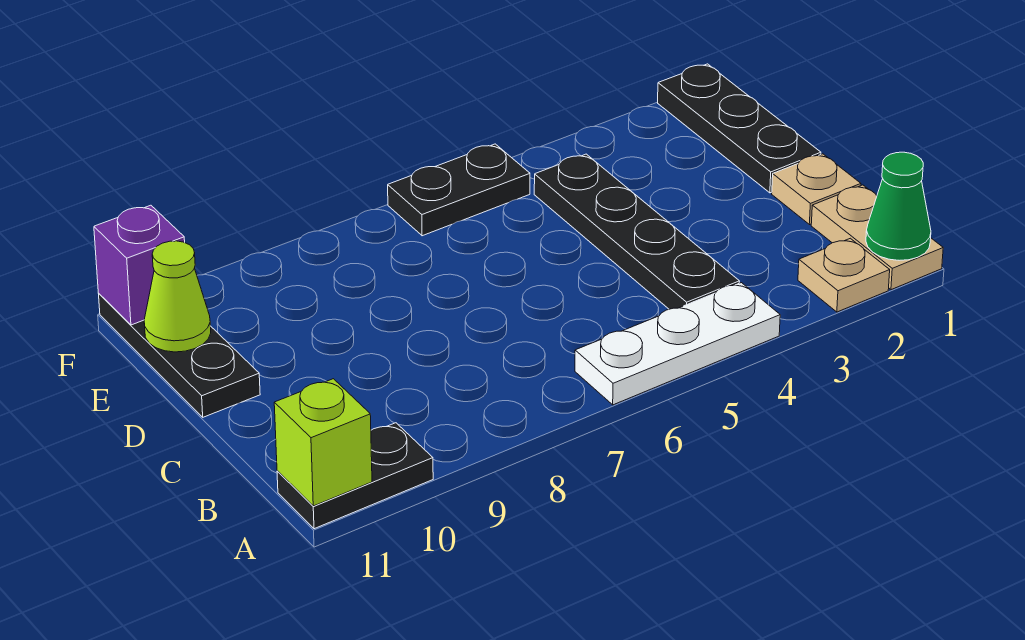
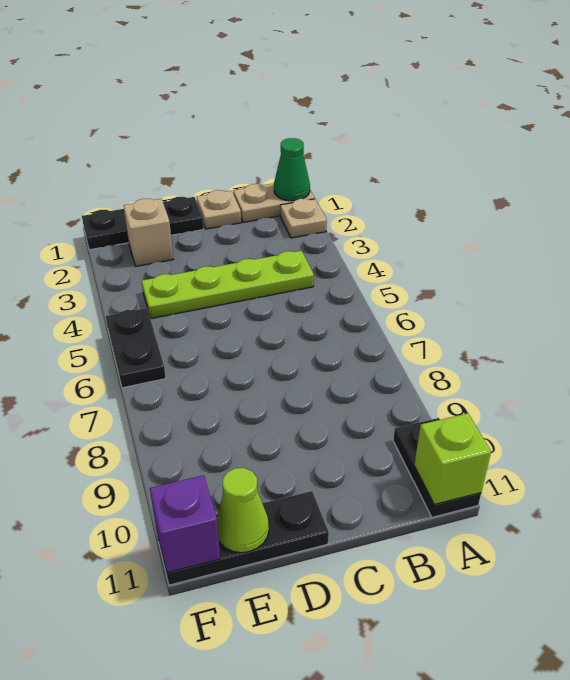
white 1x3 plate [575,283,780,405] -> none
black 1x4 plate [534,154,740,309] -> lime 1x4 plate [142,251,314,319]
none -> tan 1x1 brick [123,199,173,266]

